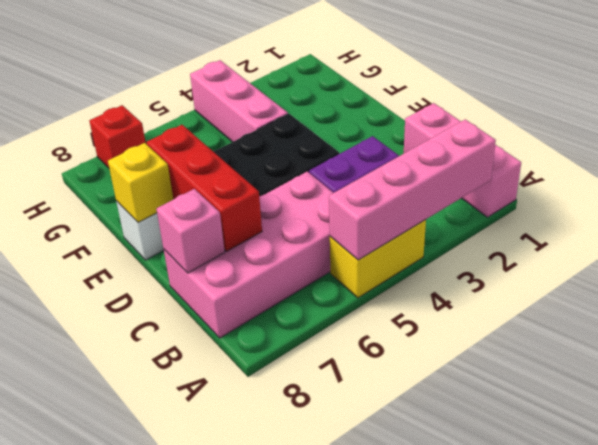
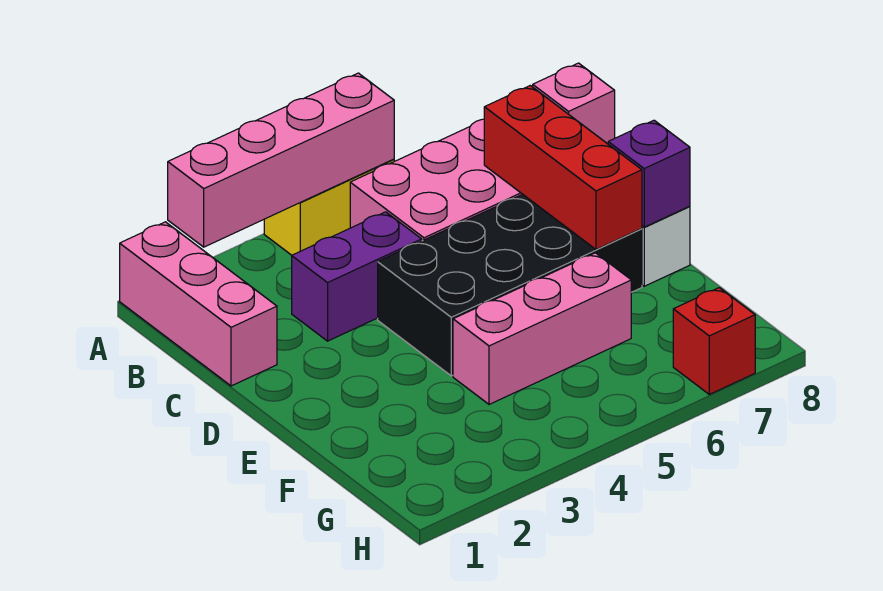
yellow 1x1 brick [108,143,173,222] -> purple 1x1 brick [608,120,690,227]
pink 1x3 brick [190,60,288,142] -> pink 1x3 brick turned to [453,253,631,404]

